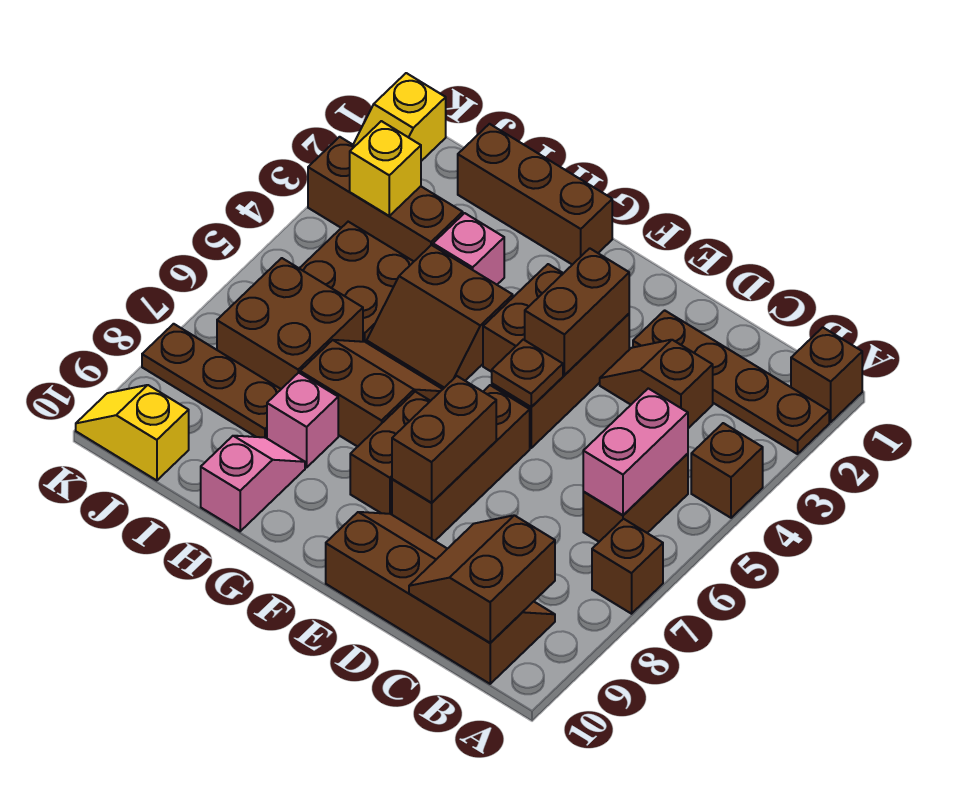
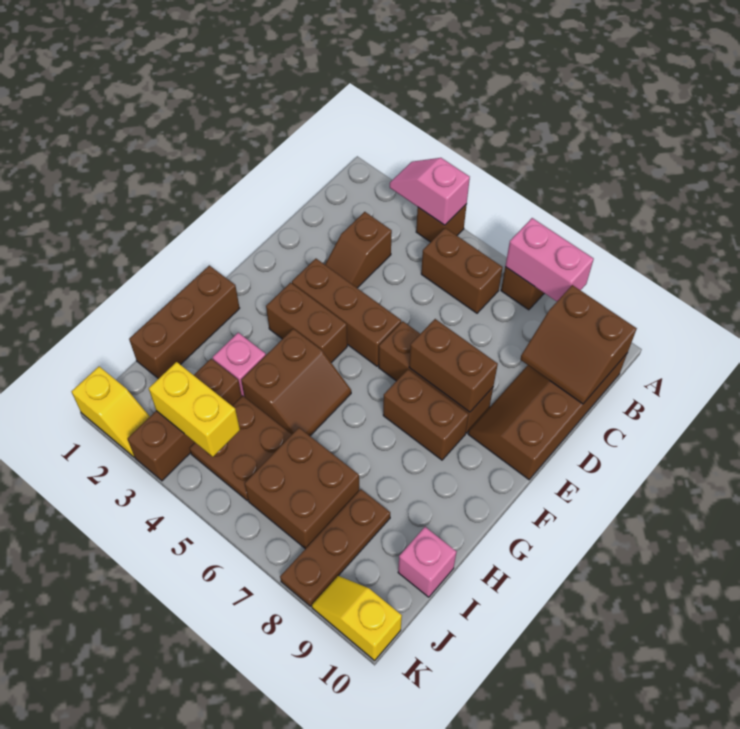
brown 1x1 brick [791,327,862,422] -> none
brown 1x4 plate [633,310,829,454] -> none
pink 1x2 brick [583,388,688,515] -> pink 1x2 brick moved to [505,218,594,301]
brown 1x2 brick [525,248,629,375] -> none
brown 1x1 plate [492,340,563,407] -> none
brown 2x2 slope [300,340,443,447] -> none
pink 1x1 brick [267,373,338,467] -> pink 1x1 brick moved to [398,527,457,597]
pink 1x2 slope [201,436,305,531] -> pink 1x2 slope moved to [390,158,470,225]
yellow 1x1 brick [350,121,421,216] -> yellow 1x2 brick [149,362,240,457]
yellow 1x2 slope [76,385,189,480] -> yellow 1x2 slope turned to [312,576,402,661]

